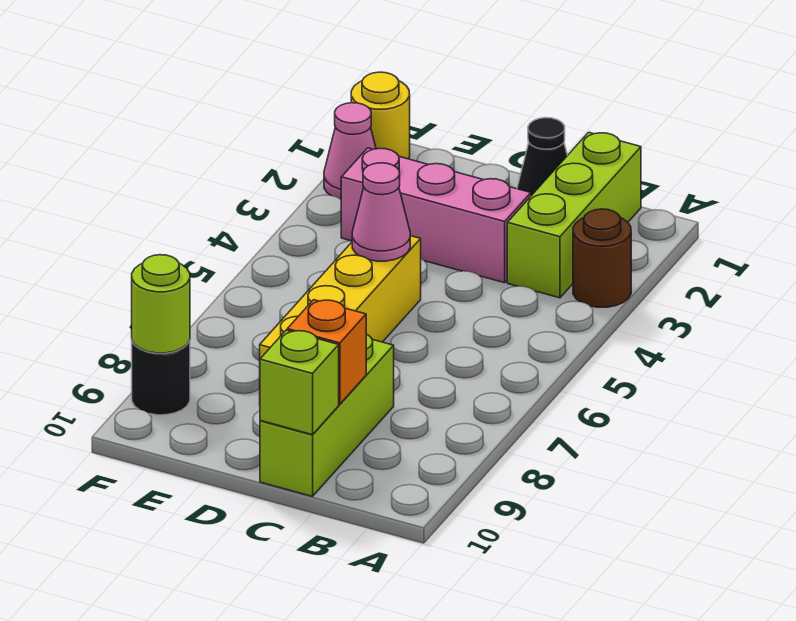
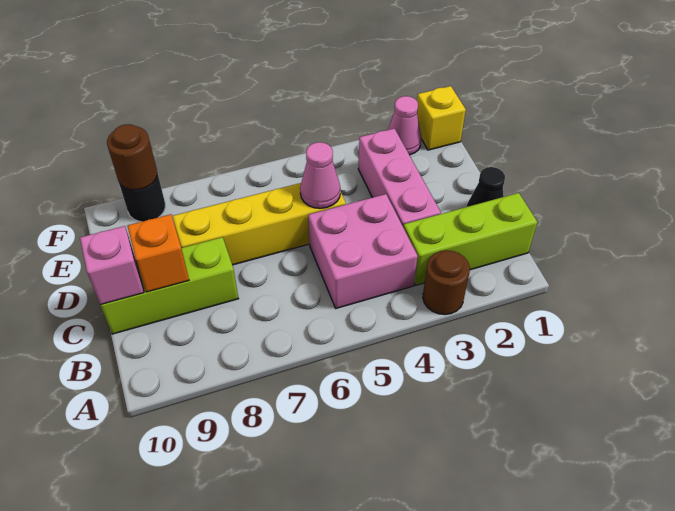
none -> pink 2x2 brick [308,194,418,308]
lime 1x1 brick [260,330,339,435] -> pink 1x1 brick [80,226,144,305]
yellow 1x1 round brick [351,72,410,159] -> yellow 1x1 brick [417,86,466,150]
lime 1x1 round brick [132,255,190,353] -> brown 1x1 round brick [107,124,157,190]

